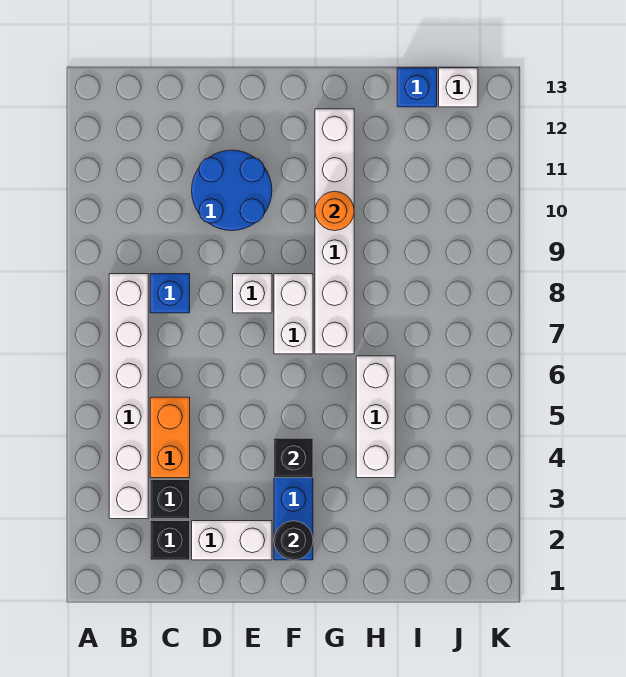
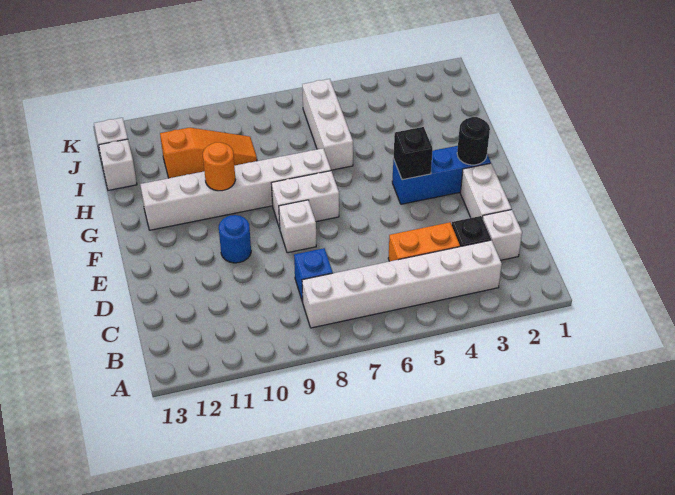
black 1x1 brick [150,521,190,560] -> white 1x1 brick [482,210,522,260]
blue 2x2 round brick [192,150,272,231] -> blue 1x1 round brick [219,215,251,263]
white 1x3 brick [356,356,395,478] -> white 1x3 brick turned to [302,79,353,170]
none -> orange 1x3 slope [160,128,257,178]
blue 1x1 brick [397,68,437,107] -> white 1x1 brick [99,139,137,190]

